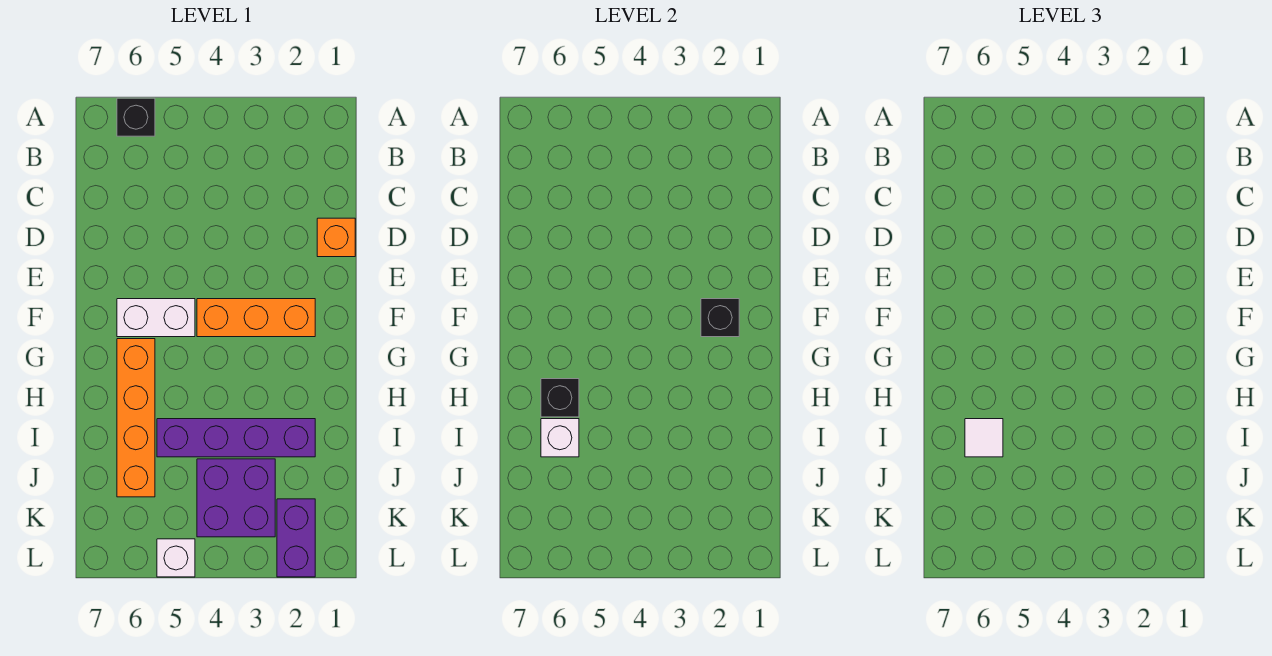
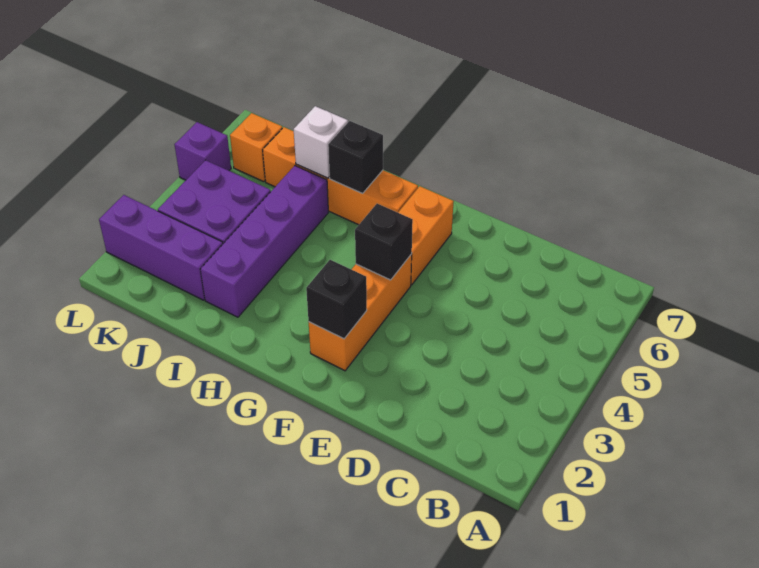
black 1x1 brick [117,98,155,136] -> black 1x1 brick moved to [355,204,413,280]
orange 1x1 brick [317,218,355,257] -> orange 1x1 brick moved to [230,113,282,182]
white 1x2 brick [117,299,195,337] -> orange 1x2 brick [398,186,454,285]
white 1x1 tile [965,419,1003,457] -> none
purple 1x2 brick [277,499,315,577] -> purple 1x3 brick [99,195,223,300]
white 1x1 brick [157,539,195,577] -> purple 1x1 brick [174,122,231,180]

